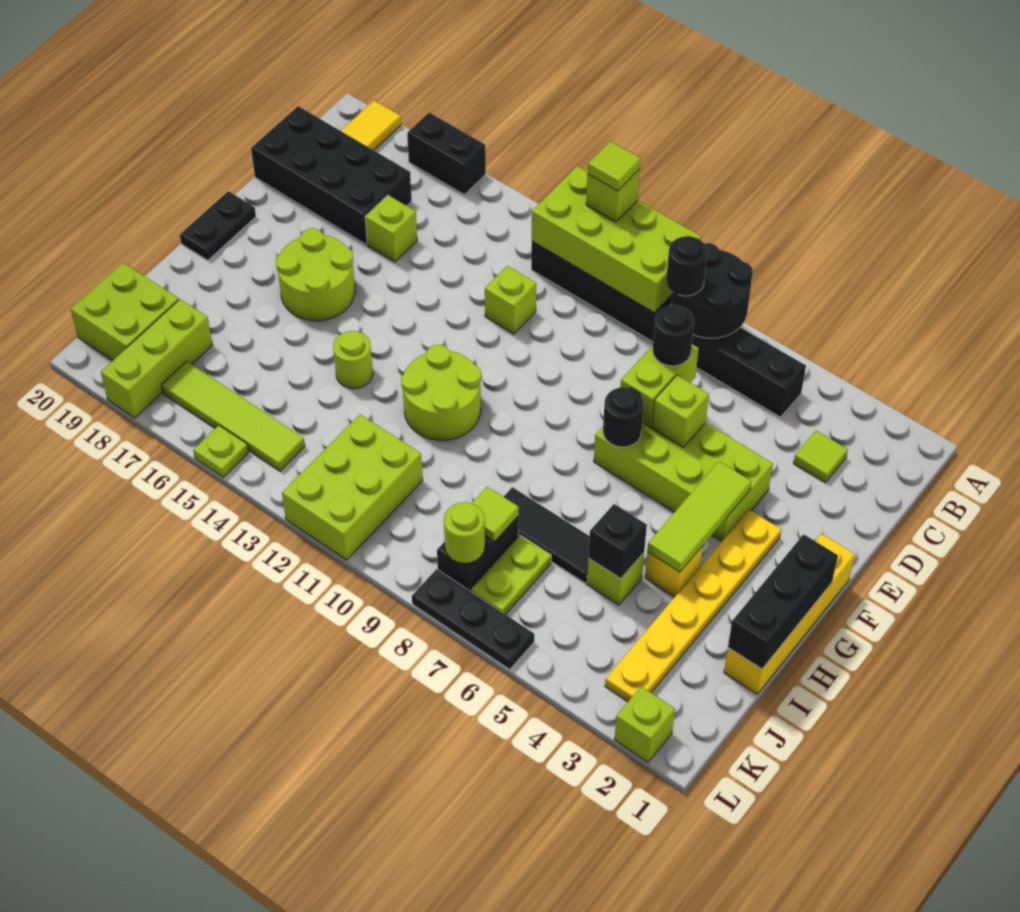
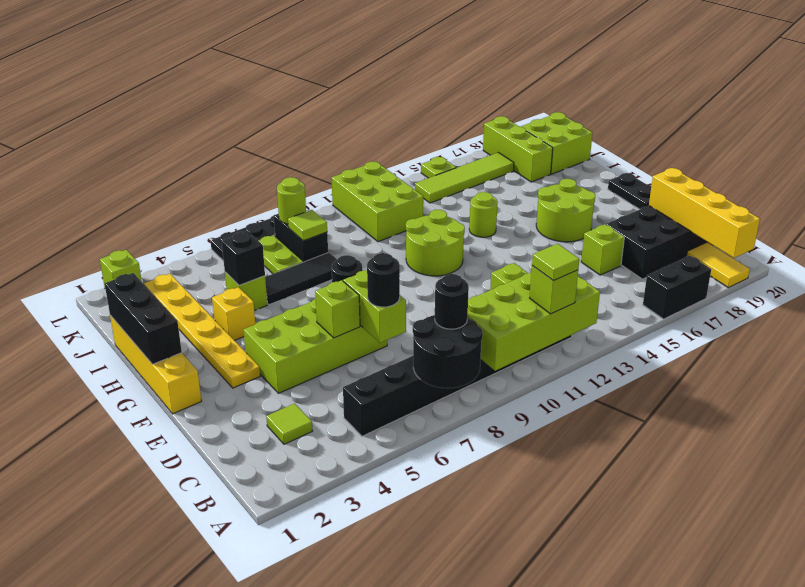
none -> yellow 1x4 brick [649,168,760,258]
lime 1x3 tile [647,462,751,572] -> none

